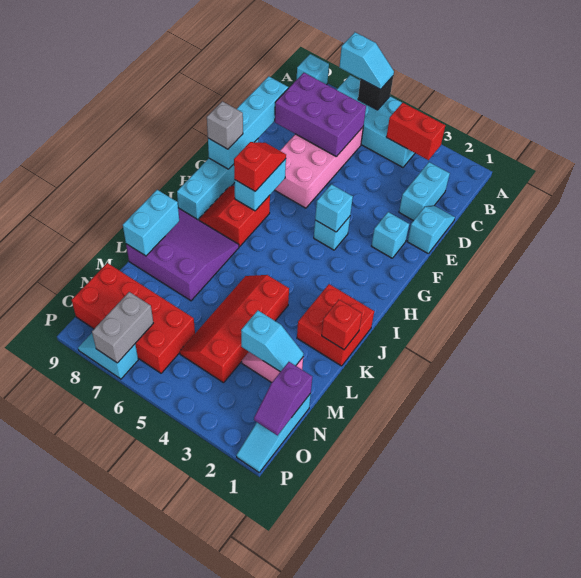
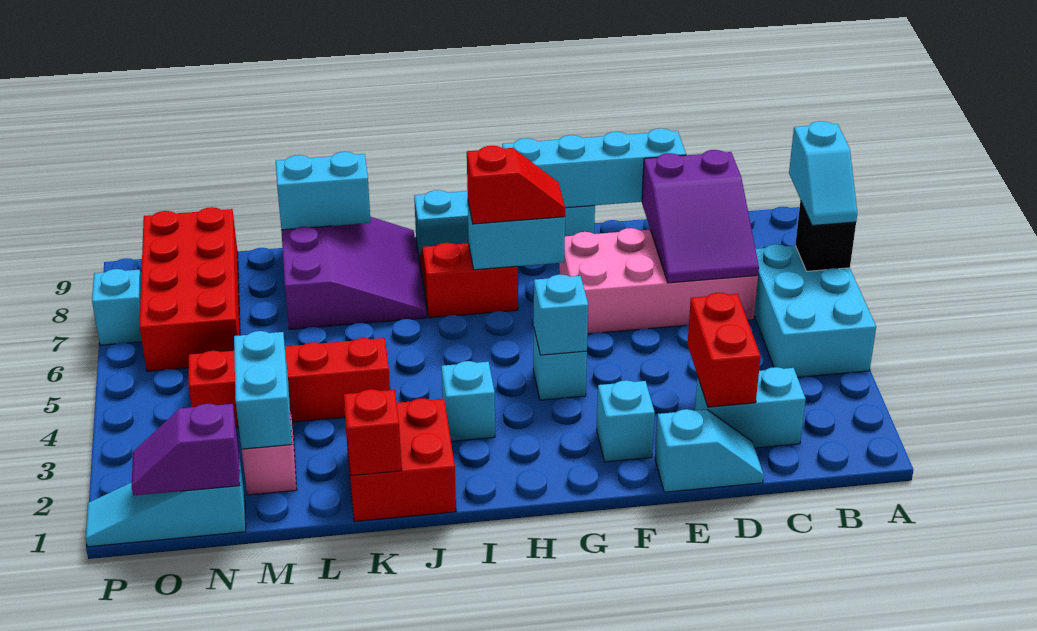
cyan 2x4 brick [337,75,415,167] -> cyan 2x3 brick [754,244,876,377]
cyan 1x1 brick [297,54,329,85] -> cyan 1x1 brick moved to [441,361,495,441]
red 1x2 brick [386,103,445,160] -> red 1x2 brick moved to [687,293,761,407]
purple 2x3 brick [275,73,366,157] -> purple 2x3 slope [642,150,759,283]
grey 1x1 brick [207,101,243,149] -> none
cyan 1x2 slope [241,310,304,372] -> cyan 1x2 brick [234,331,292,449]
grey 1x2 brick [92,292,153,363] -> none

